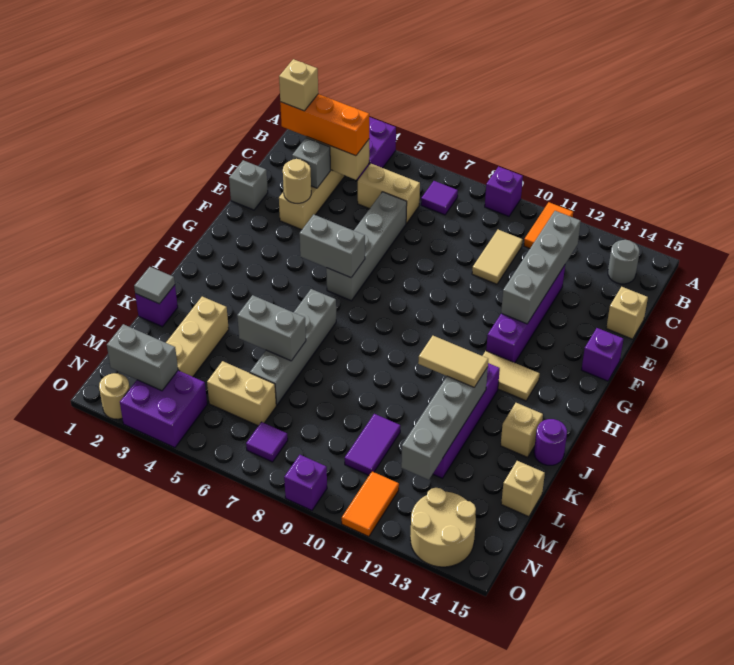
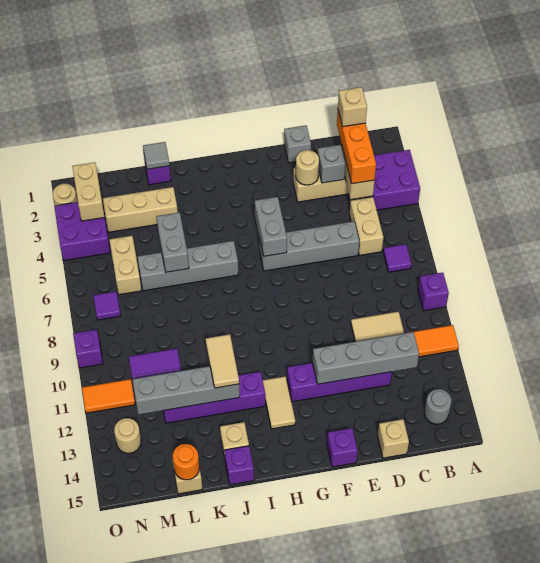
purple 1x1 round brick [534,419,567,465] -> purple 1x1 brick [225,446,254,485]
none -> orange 1x1 round brick [173,444,199,480]
grey 1x2 brick [107,324,178,391] -> tan 1x2 brick [72,162,105,221]
tan 2x2 round brick [410,488,476,567] -> tan 1x1 round brick [114,418,141,453]

